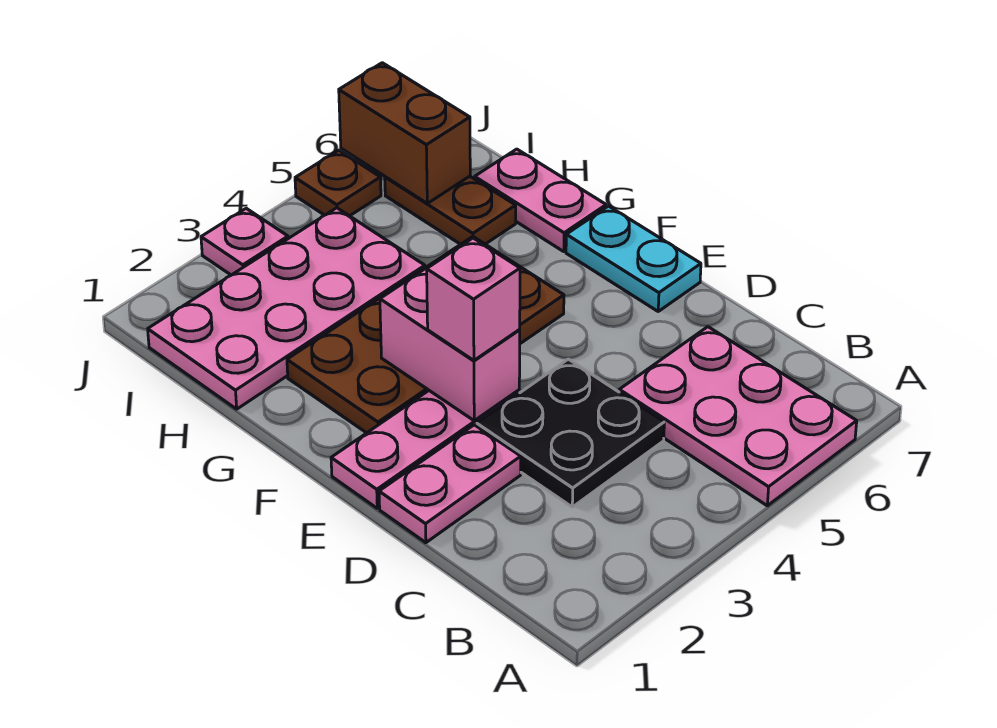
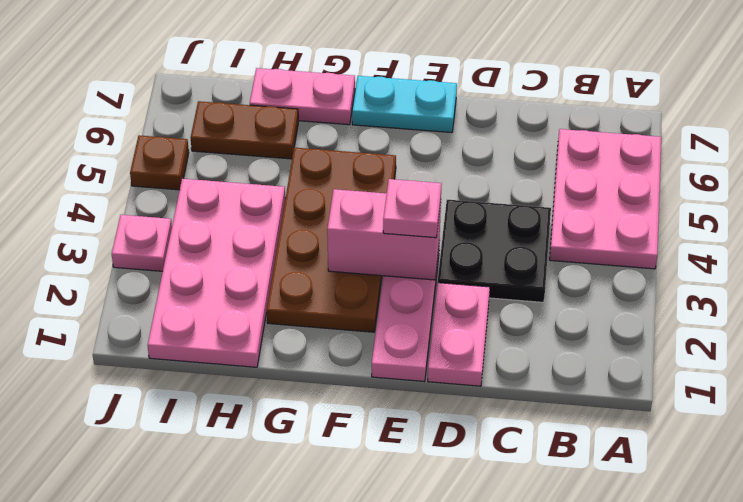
pink 2x3 plate [619,327,857,506] -> pink 2x3 plate turned to [550,129,661,269]
pink 1x1 brick [427,238,520,360] -> pink 1x1 plate [383,179,442,238]
brown 1x2 brick [339,63,470,203] -> none

